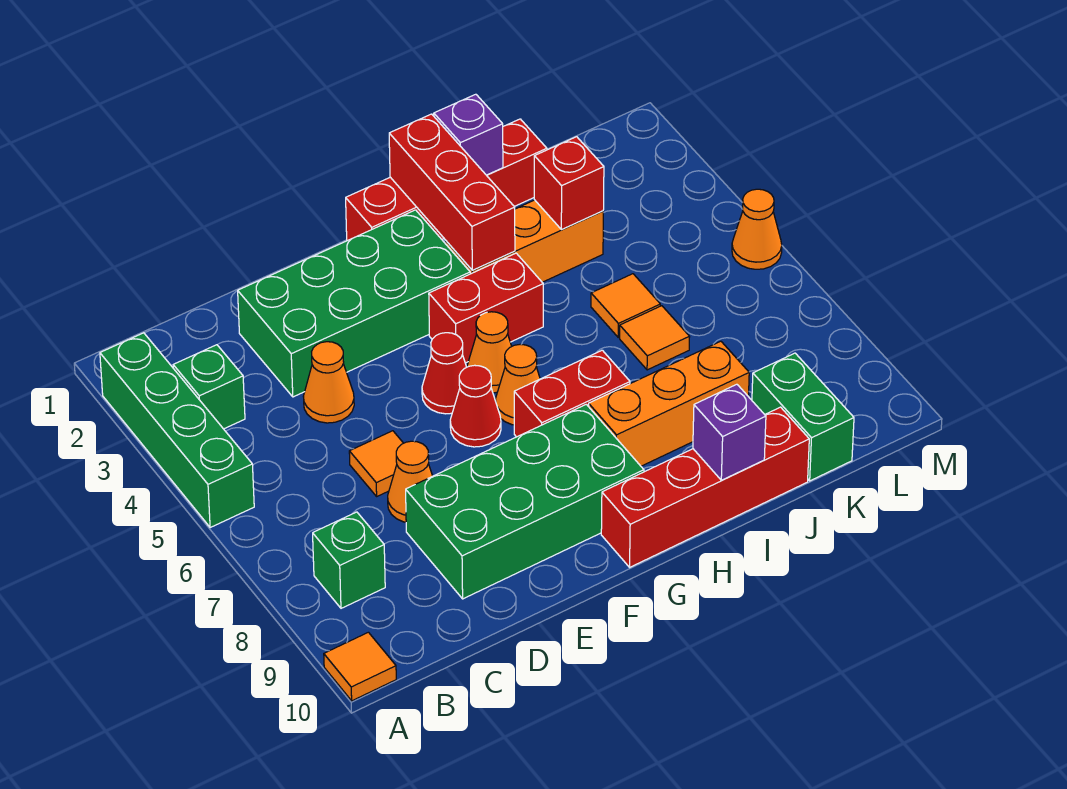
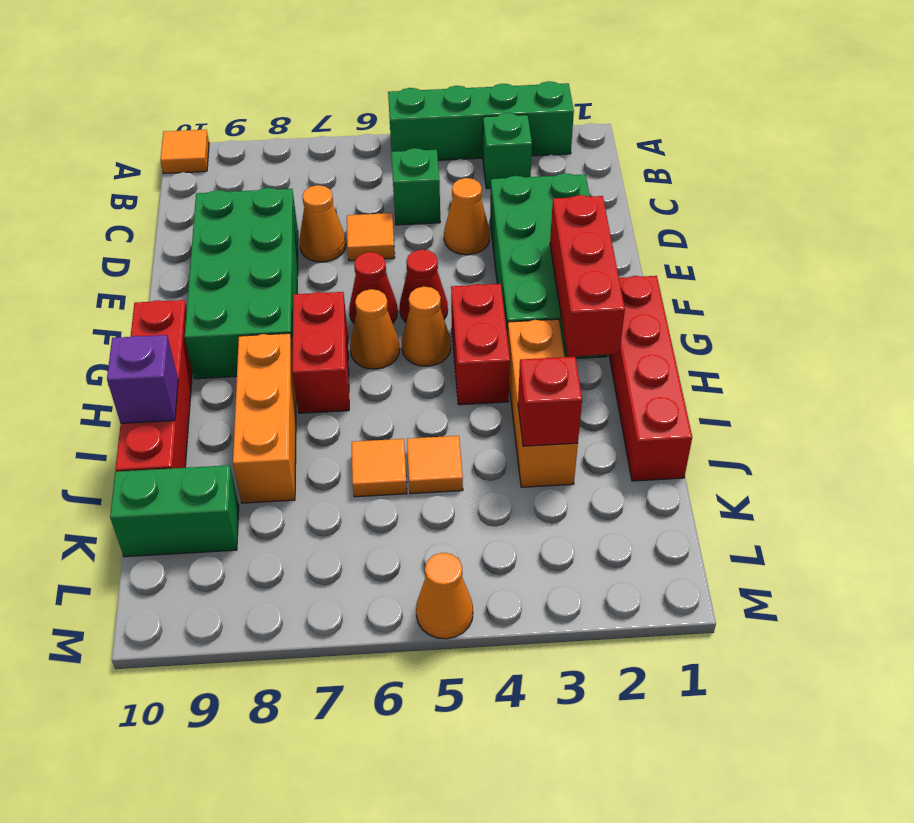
green 1x1 brick [313,512,385,608] -> green 1x1 brick moved to [391,148,440,225]
red 1x3 brick [389,114,515,270] -> red 1x3 brick turned to [550,195,625,357]
purple 1x1 brick [434,94,503,175] -> none

